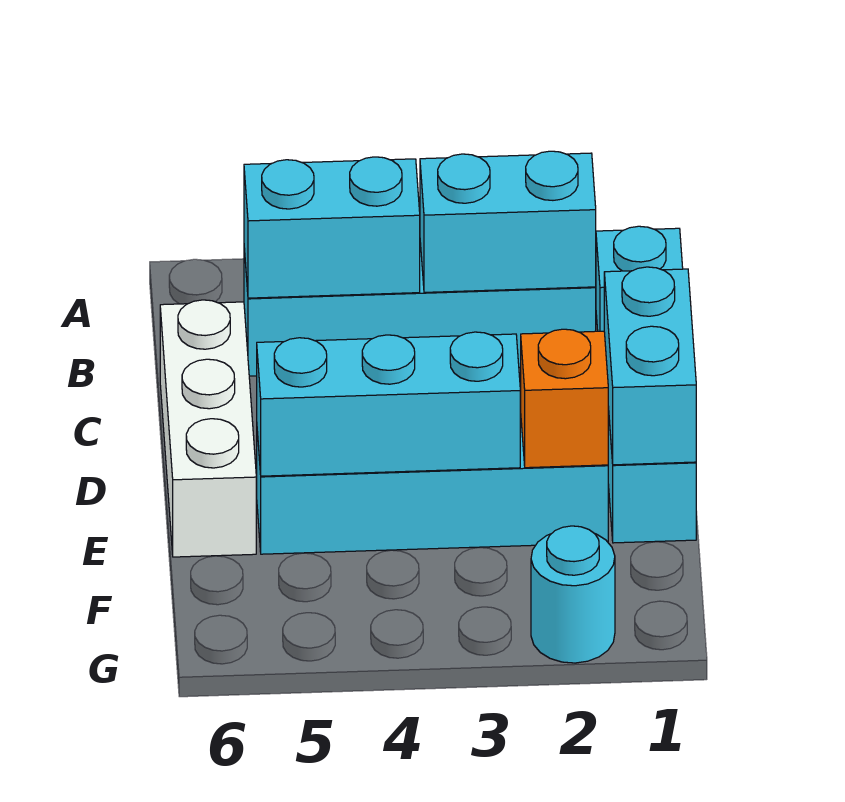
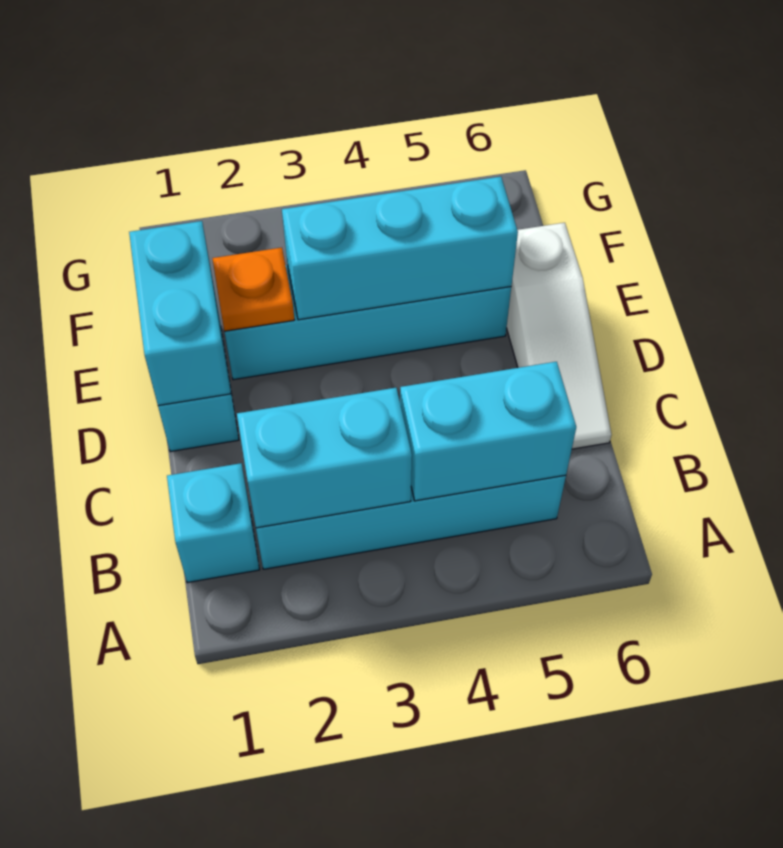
white 1x3 brick [160,300,256,557] -> white 1x3 slope [506,223,612,449]
orange 1x1 brick [521,329,608,468] -> orange 1x1 plate [212,248,294,331]
cyan 1x1 round brick [531,526,615,663] -> none

